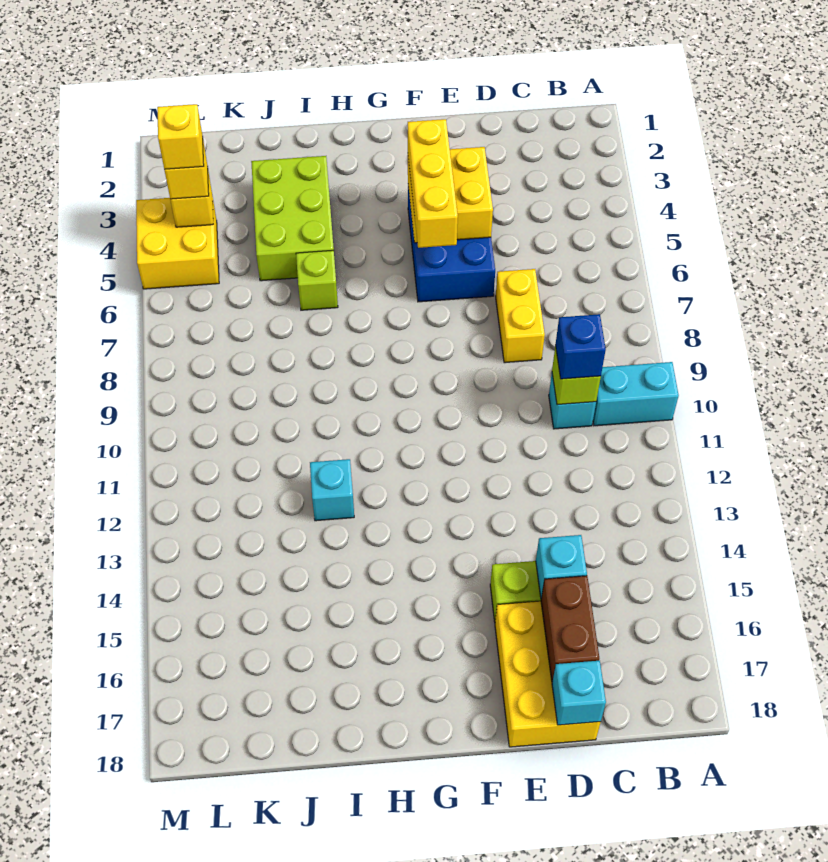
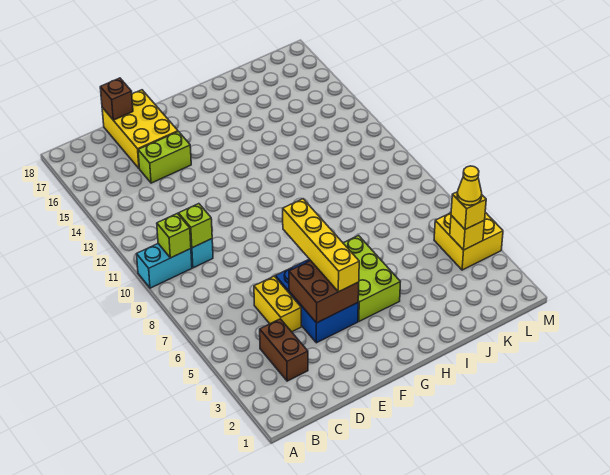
blue 1x1 brick [555,314,606,379] -> none
yellow 1x2 brick [496,269,545,363] -> yellow 1x2 brick moved to [254,276,301,332]
cyan 1x1 brick [536,535,587,598] -> none
brown 1x2 brick [541,576,599,682] -> brown 1x2 brick moved to [260,319,308,381]
cyan 1x1 brick [552,661,606,725] -> brown 1x1 brick [100,78,133,120]
yellow 2x2 brick [408,147,493,243] -> brown 2x2 brick [289,261,359,323]
yellow 1x3 brick [408,119,458,248] -> yellow 1x4 brick [283,199,359,292]
lime 2x3 brick [251,156,334,281] -> lime 2x3 brick moved to [343,236,400,321]
lime 1x1 brick [296,250,338,310] -> lime 1x1 brick moved to [157,214,191,258]
cyan 1x1 brick [310,459,354,521] -> none
yellow 1x1 brick [157,104,204,169] -> yellow 1x1 cone [457,166,482,205]

